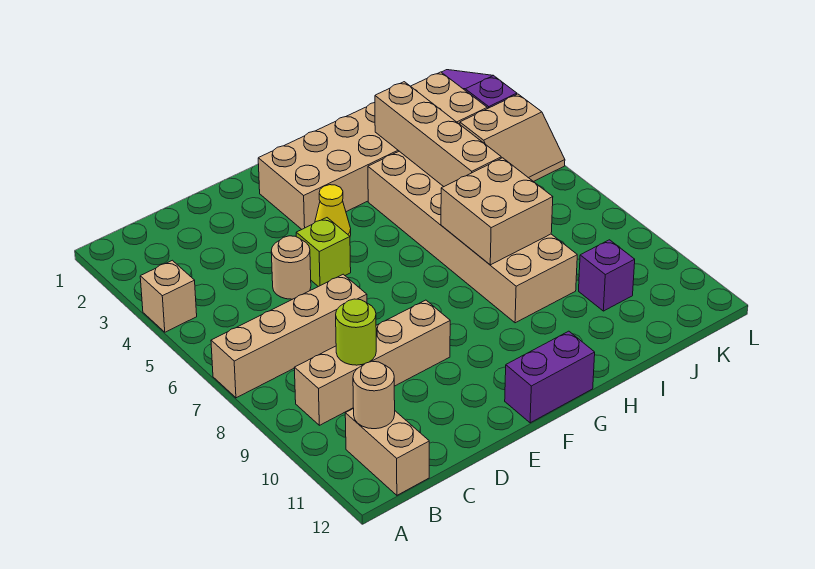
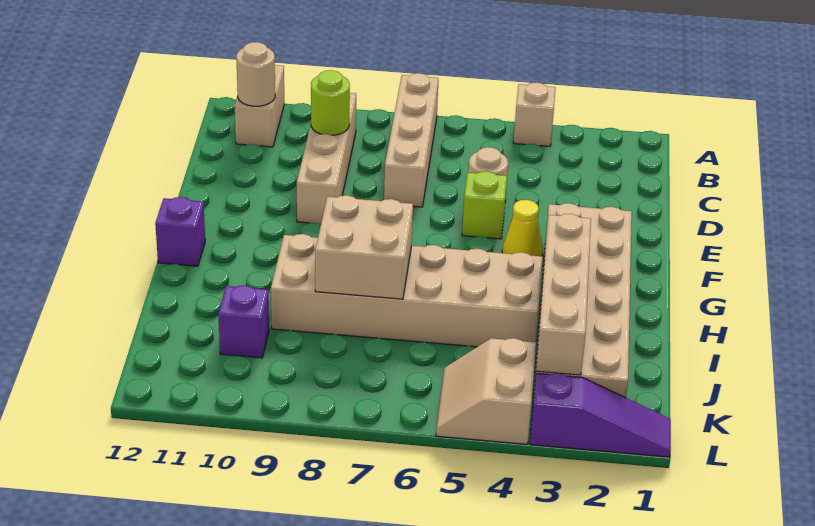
tan 1x2 brick [345,408,429,495] -> tan 1x2 brick turned to [235,65,284,147]
purple 1x2 brick [505,331,595,423] -> purple 1x1 brick [155,197,205,266]
tan 1x4 brick [375,82,501,186] -> tan 1x4 brick turned to [536,214,591,375]

